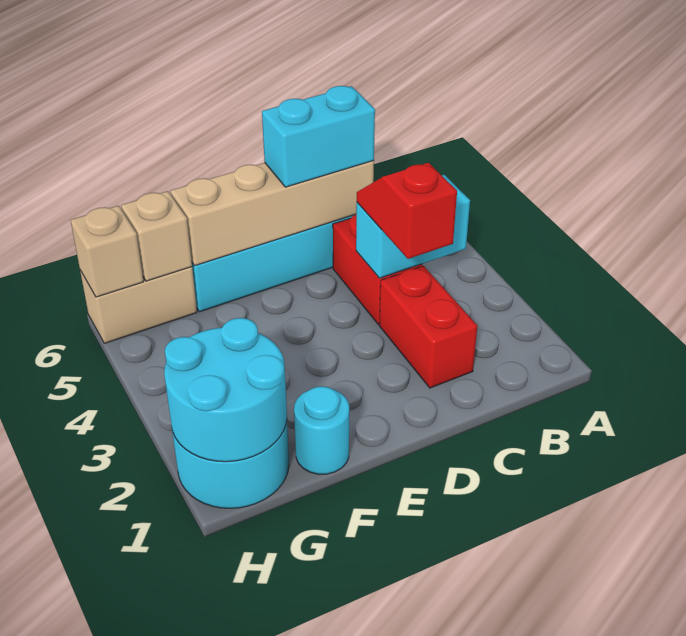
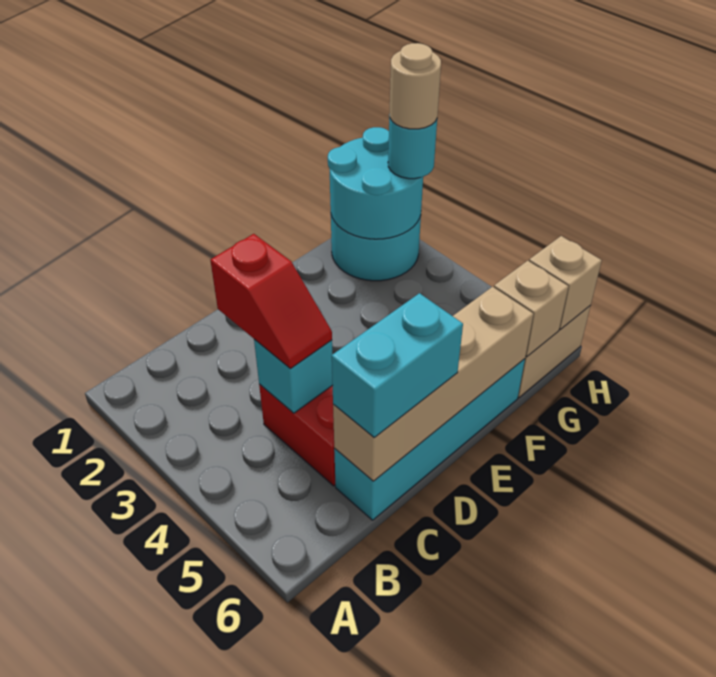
cyan 1x2 brick [356,175,470,278] -> cyan 1x1 brick [254,339,333,413]
red 1x2 brick [379,266,477,388] -> none
cyan 1x1 round brick [294,386,349,474] -> cyan 1x1 round brick moved to [388,114,437,179]
none -> tan 1x1 round brick [390,43,441,129]

